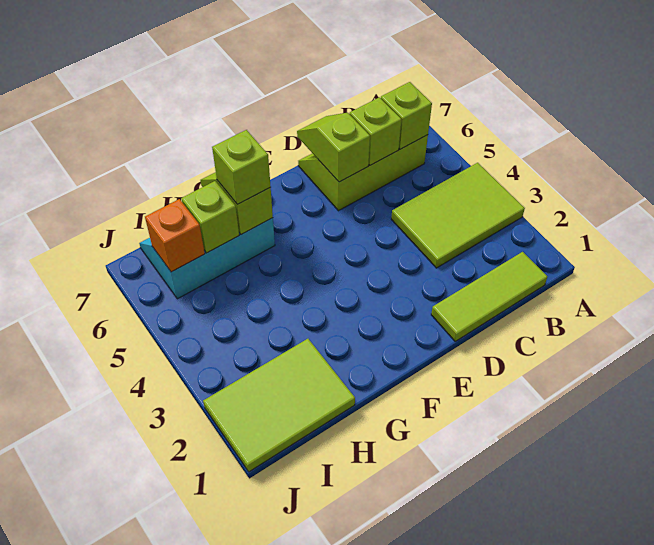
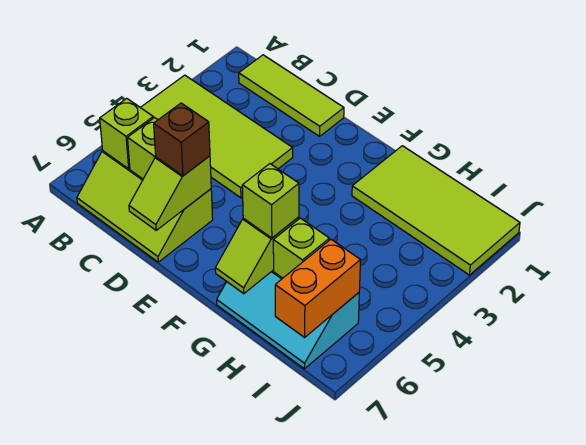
lime 2x3 tile [391,163,525,268] -> lime 2x4 tile [140,75,293,198]
none -> brown 1x1 brick [154,103,210,176]
lime 2x3 tile [203,339,355,472] -> lime 2x4 tile [352,146,520,275]
orange 1x1 brick [145,199,205,272] -> orange 1x2 brick [275,239,361,337]

